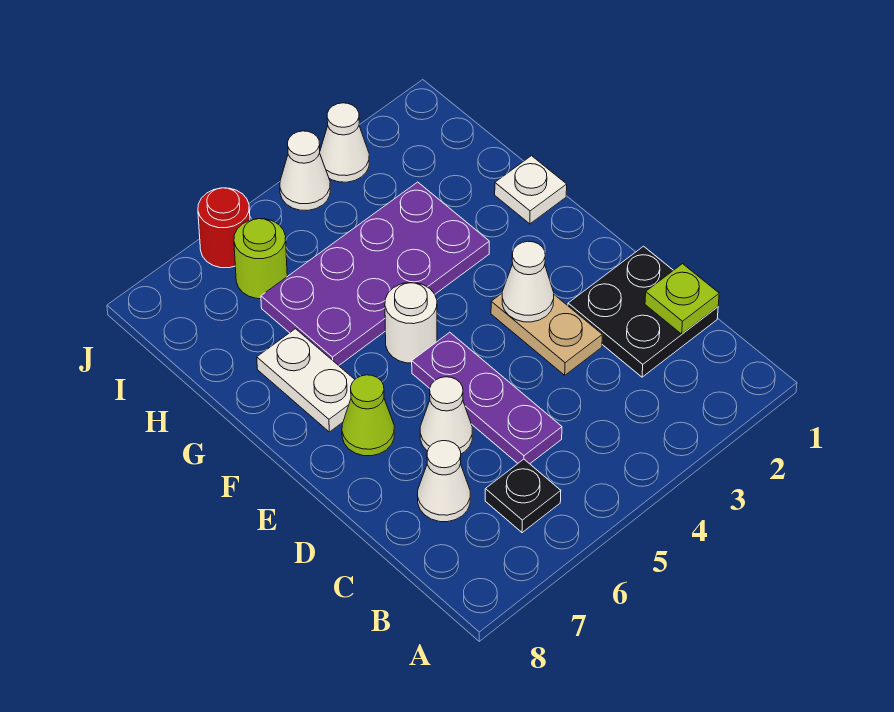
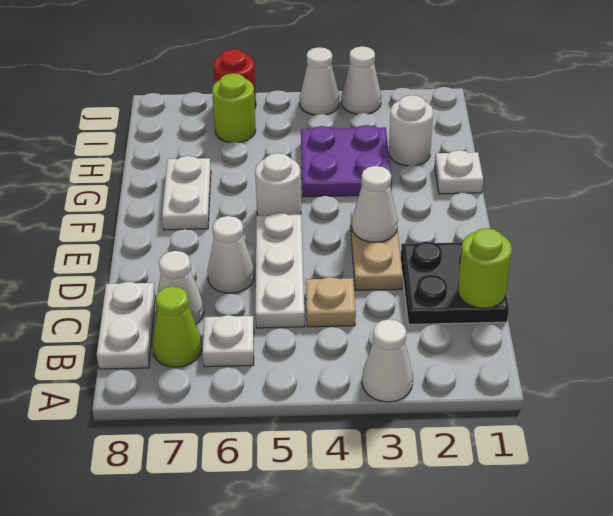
none -> white 1x1 cone [362,319,413,402]
black 1x1 plate [485,459,561,533] -> white 1x1 plate [202,315,254,367]
none -> white 1x2 plate [97,282,155,369]
lime 1x1 plate [645,264,719,334] -> lime 1x1 round brick [458,228,512,308]
none -> tan 1x1 plate [306,277,356,327]
purple 1x3 plate [412,332,562,464] -> white 1x3 plate [256,213,305,328]
lime 1x1 cone [342,375,394,456] -> lime 1x1 cone moved to [152,286,202,367]
purple 2x4 plate [261,182,489,366] -> purple 2x2 plate [301,125,392,197]
none -> white 1x1 round brick [389,95,433,166]

